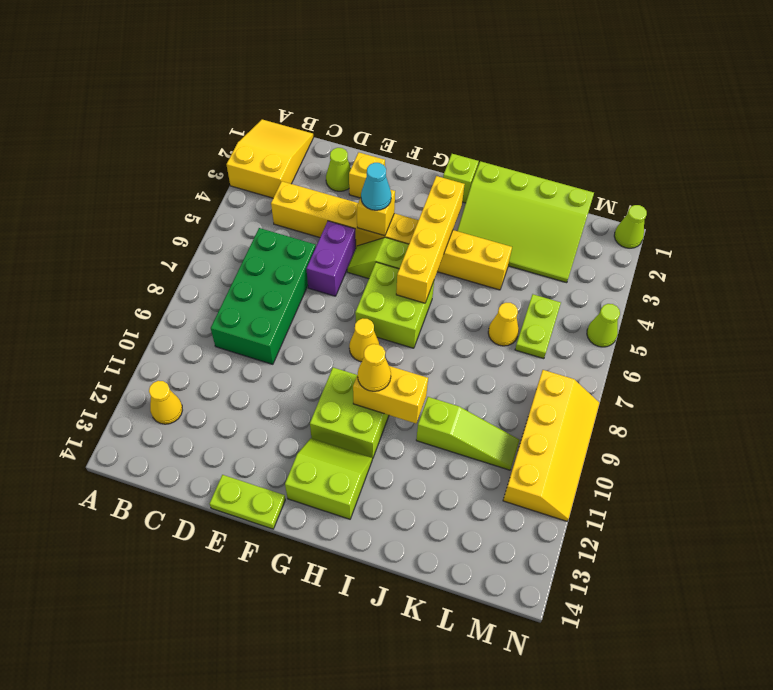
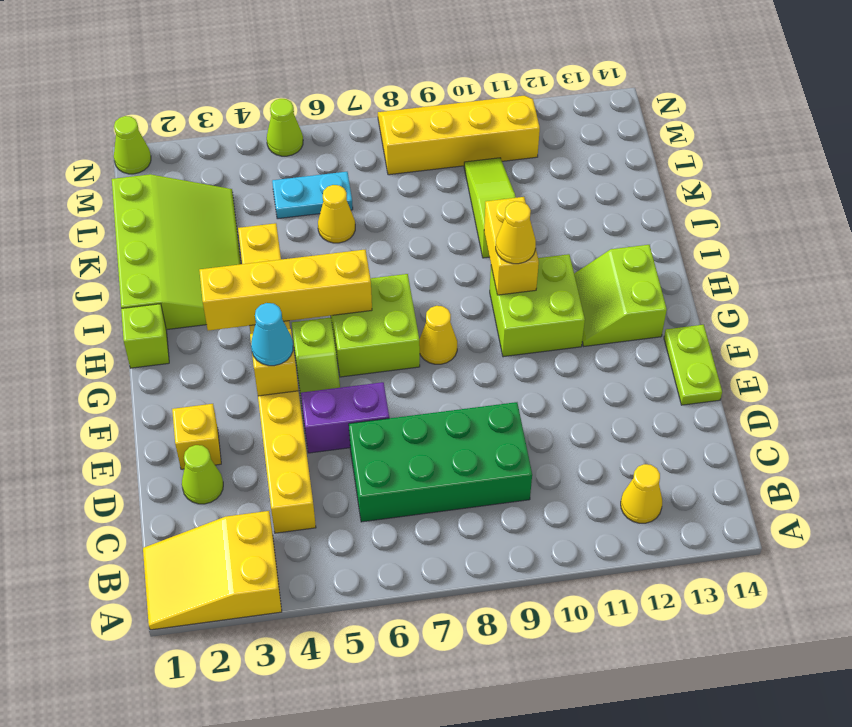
lime 1x2 plate [515,294,561,359] -> cyan 1x2 plate [272,172,353,219]

